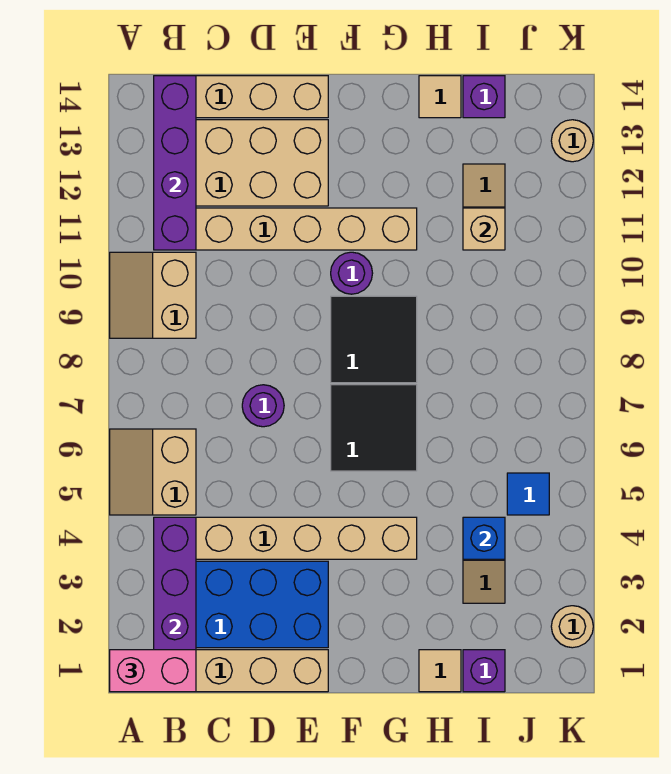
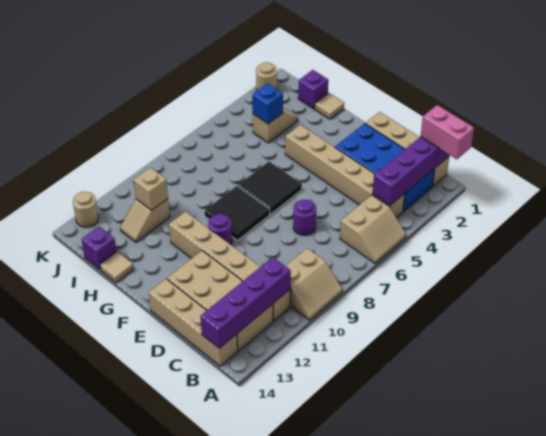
blue 1x1 tile [507,473,549,515] -> none

